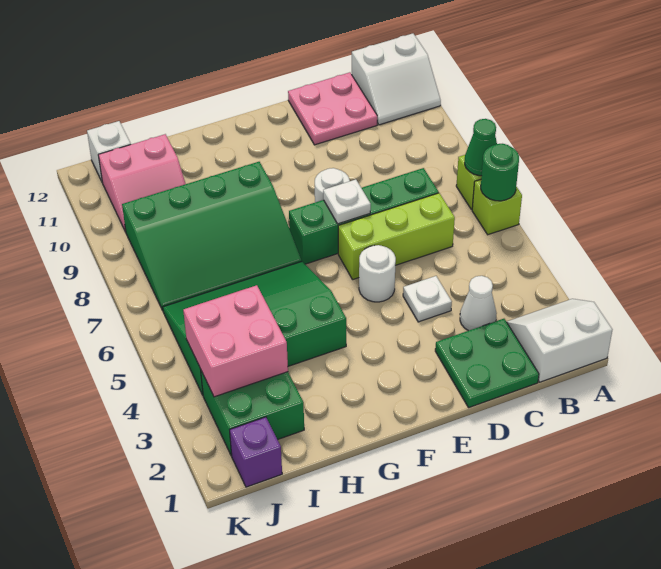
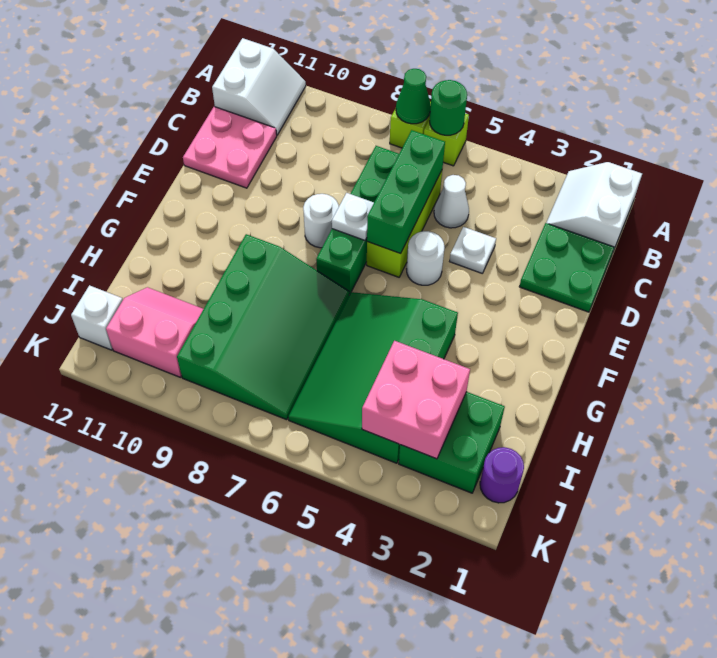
white 1x1 cone [460,276,497,331] -> white 1x1 cone moved to [434,175,469,228]
none -> green 1x3 brick [367,130,445,254]
pink 2x2 slope [98,134,185,232] -> pink 2x2 slope turned to [106,287,203,377]
purple 1x1 brick [230,417,282,487] -> purple 1x1 round brick [480,447,524,503]

